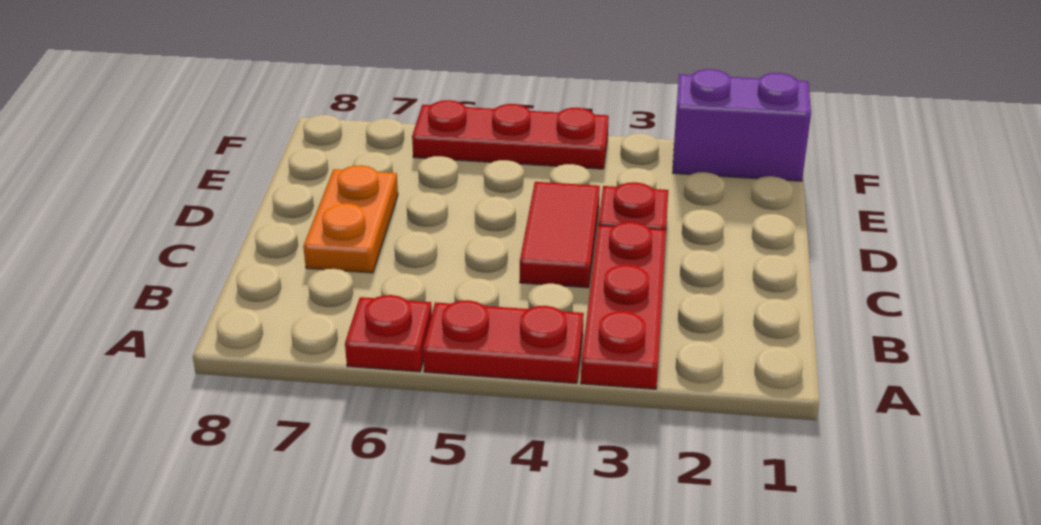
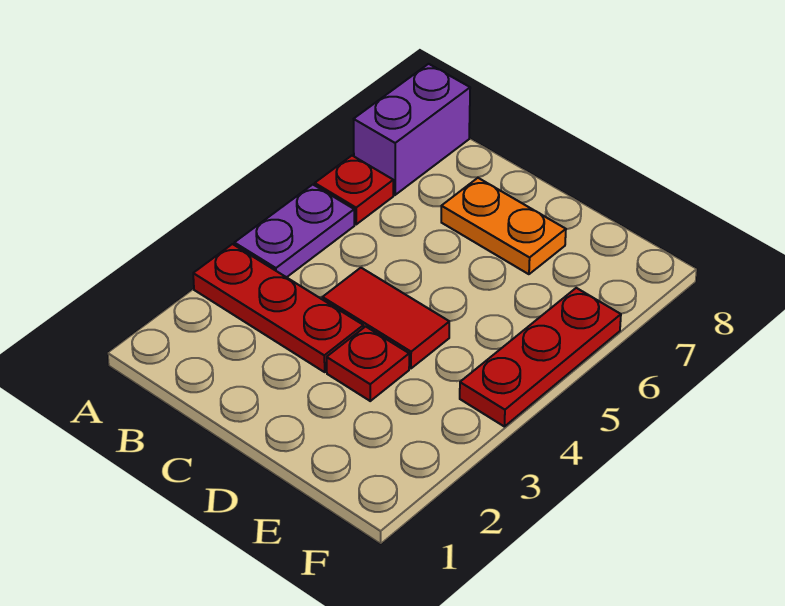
red 1x2 plate [423,300,584,383] -> purple 1x2 plate [234,185,354,277]
purple 1x2 brick [673,69,811,181] -> purple 1x2 brick moved to [354,64,470,195]

